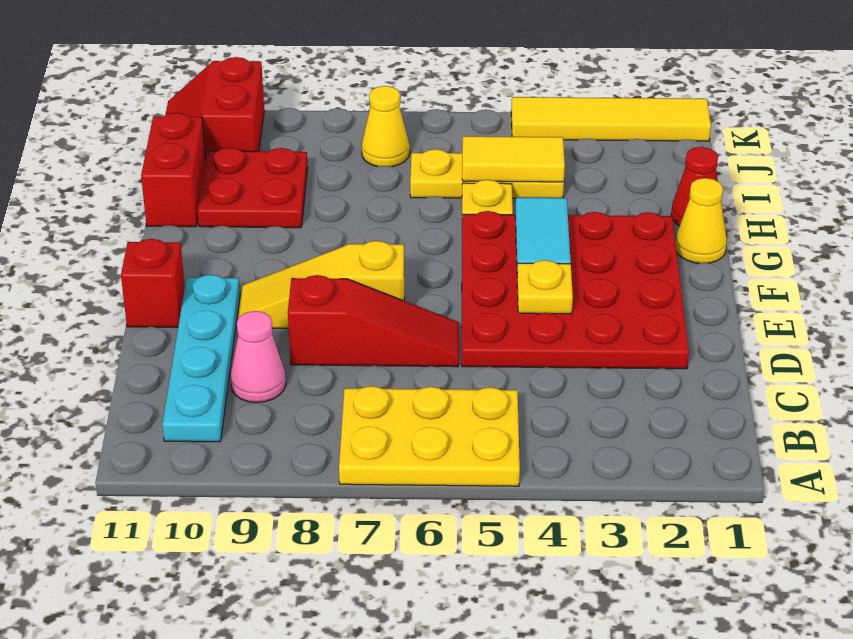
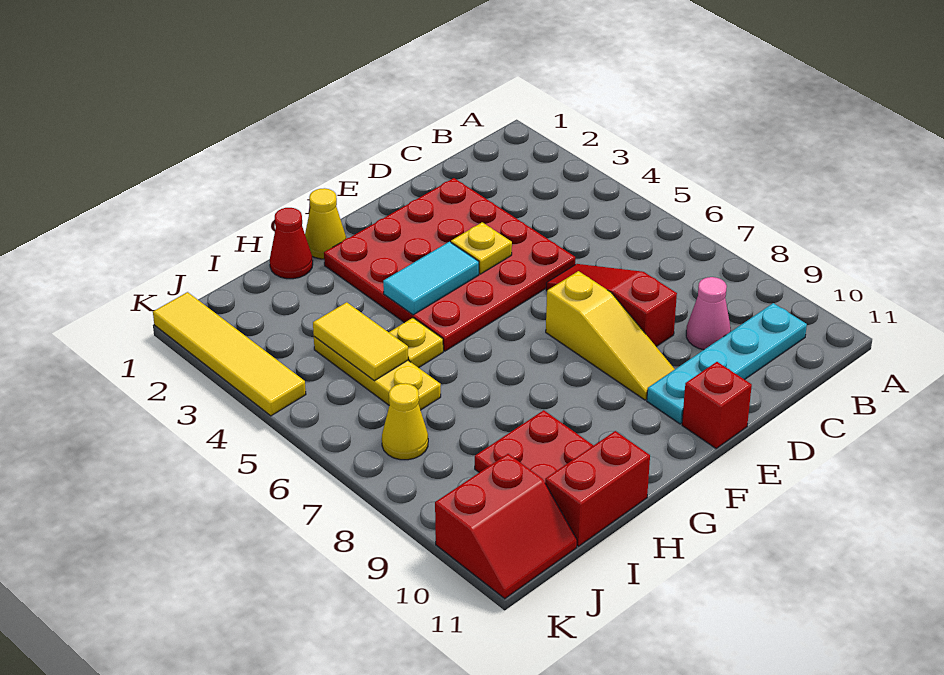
yellow 2x3 plate [339,386,520,486] -> none

